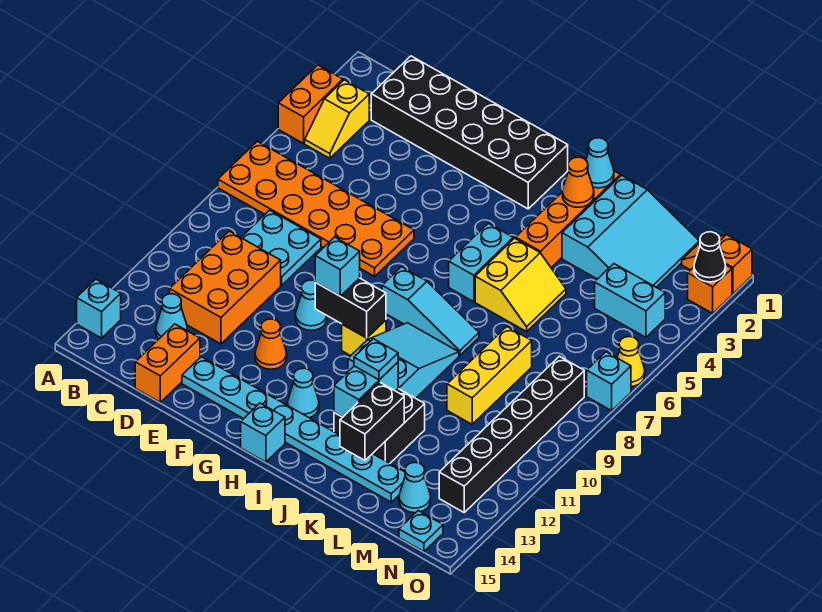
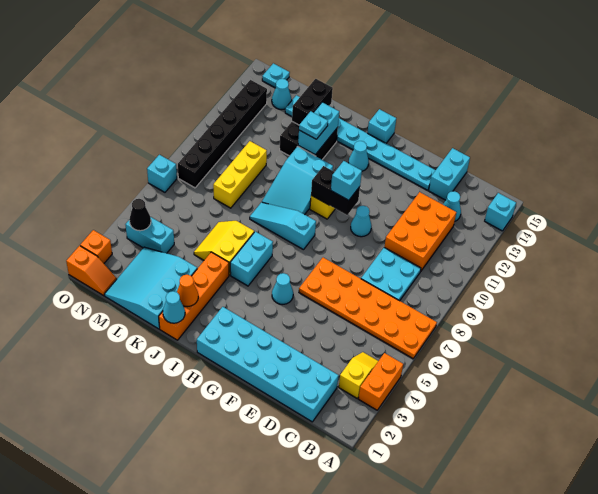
black 2x6 brick [371,56,568,209] -> cyan 2x6 brick [197,307,339,422]
orange 1x2 brick [135,324,200,402] -> cyan 1x2 brick [429,148,470,200]
orange 1x1 cone [255,319,287,369] -> none
none -> cyan 1x1 cone [272,273,293,304]
black 1x1 cone [694,232,726,282] -> black 1x1 cone moved to [129,199,151,231]
yellow 1x1 cone [617,337,645,387] -> none

